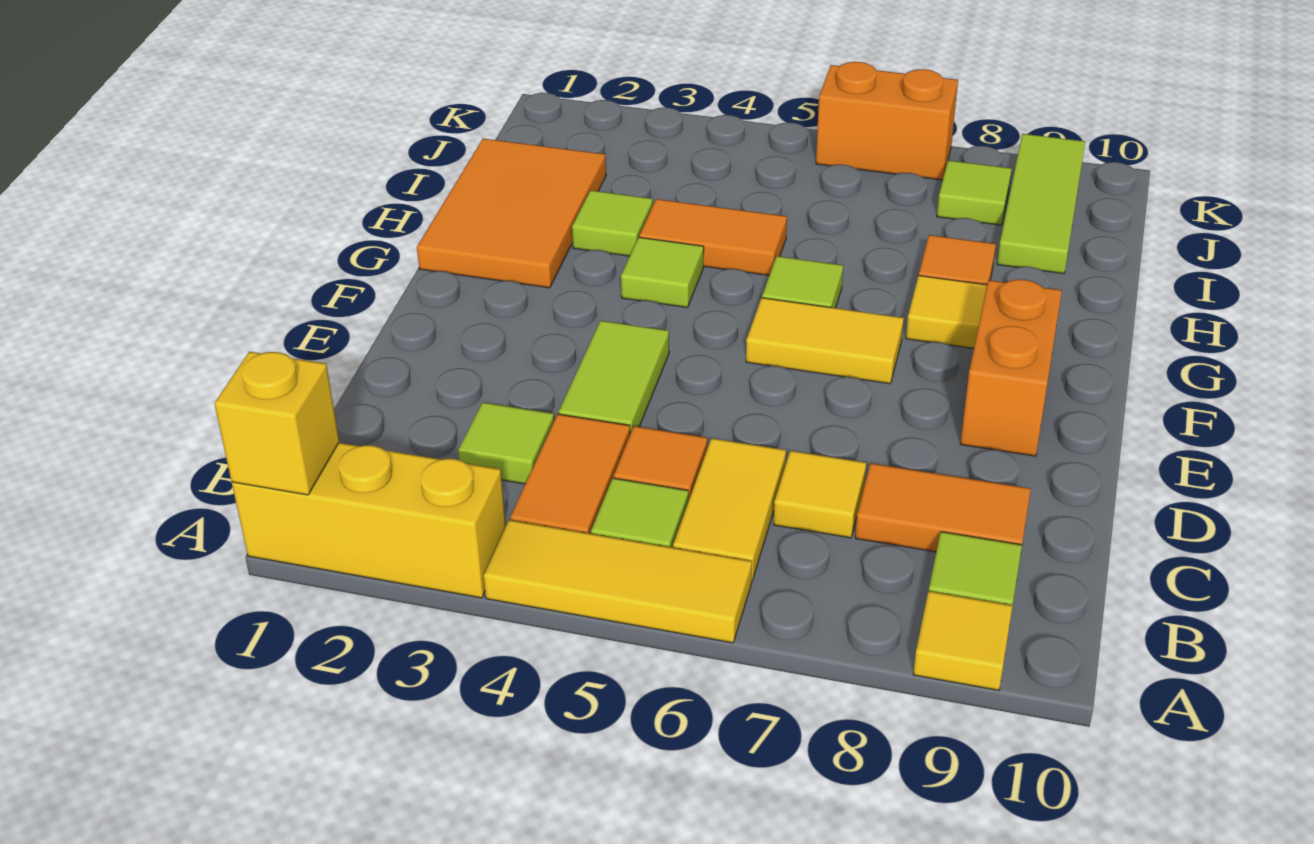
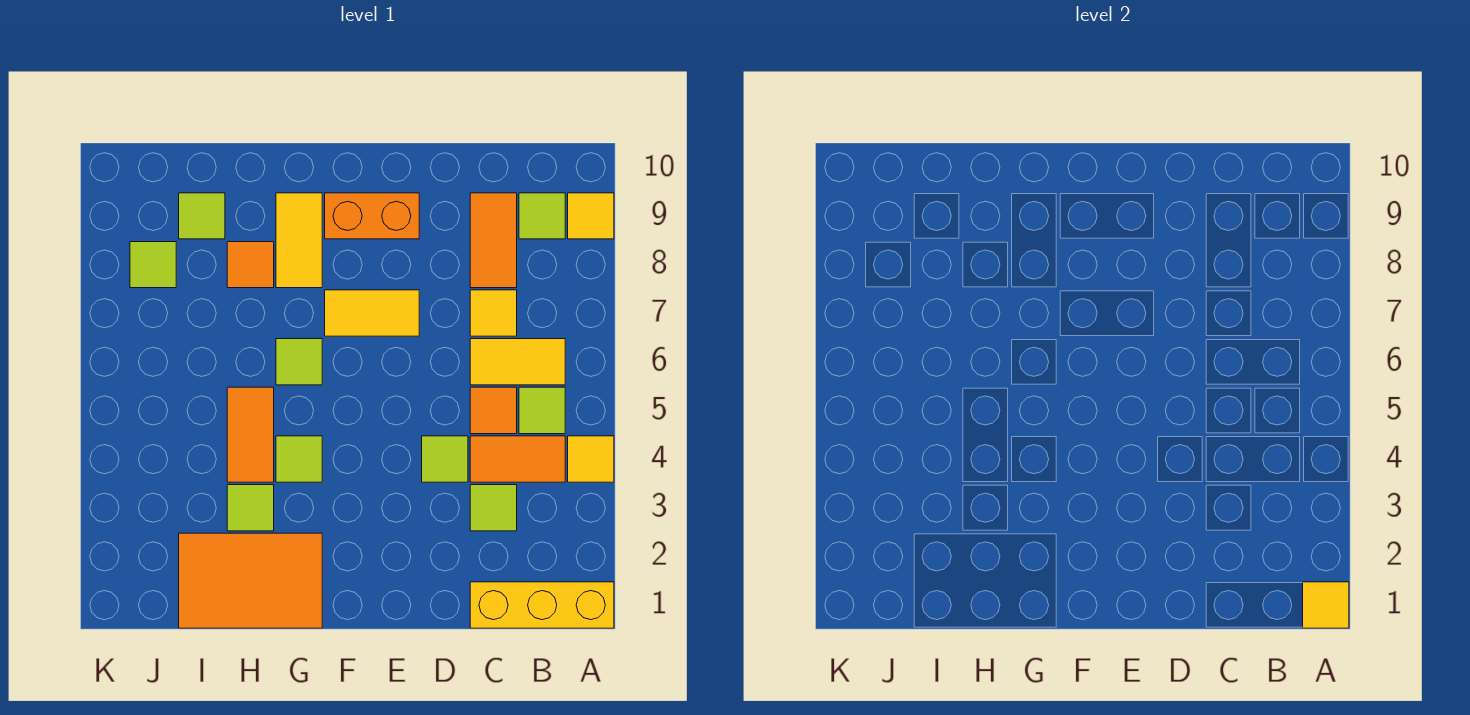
yellow 1x3 brick [232,443,506,598] -> yellow 1x3 brick turned to [470,582,614,628]
yellow 1x1 brick [214,352,339,495] -> yellow 1x1 tile [1303,582,1349,628]
yellow 1x3 tile [484,520,752,643] -> yellow 1x1 tile [568,436,614,482]
lime 1x2 tile [559,321,669,433] -> lime 1x1 tile [422,436,468,482]
yellow 1x2 tile [746,298,904,384] -> yellow 1x2 tile turned to [325,290,419,336]
lime 1x3 tile [997,134,1085,274] -> lime 1x1 tile [179,193,225,239]
orange 1x2 brick [816,62,958,180] -> none

